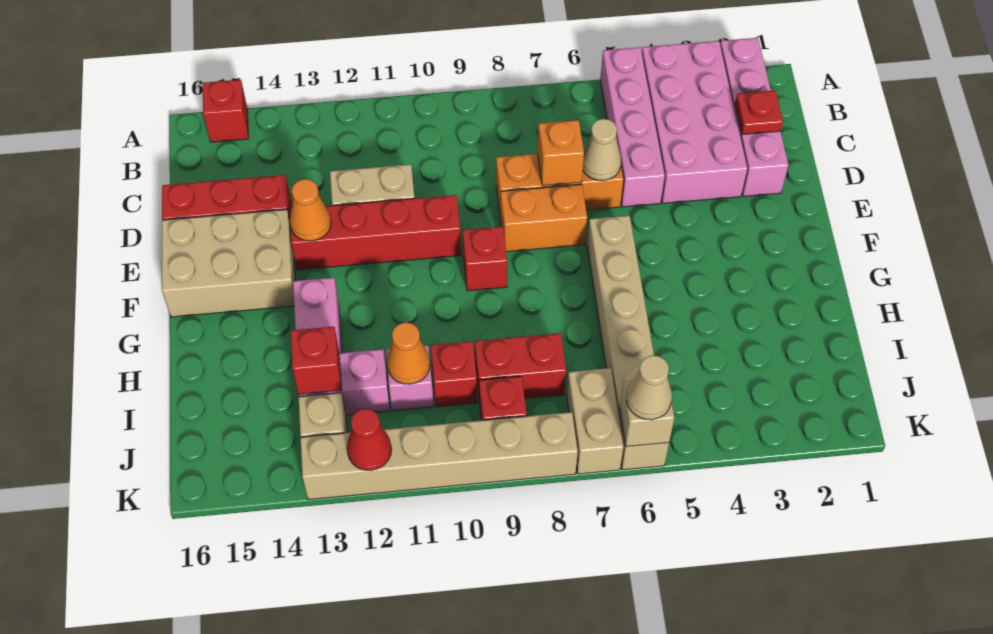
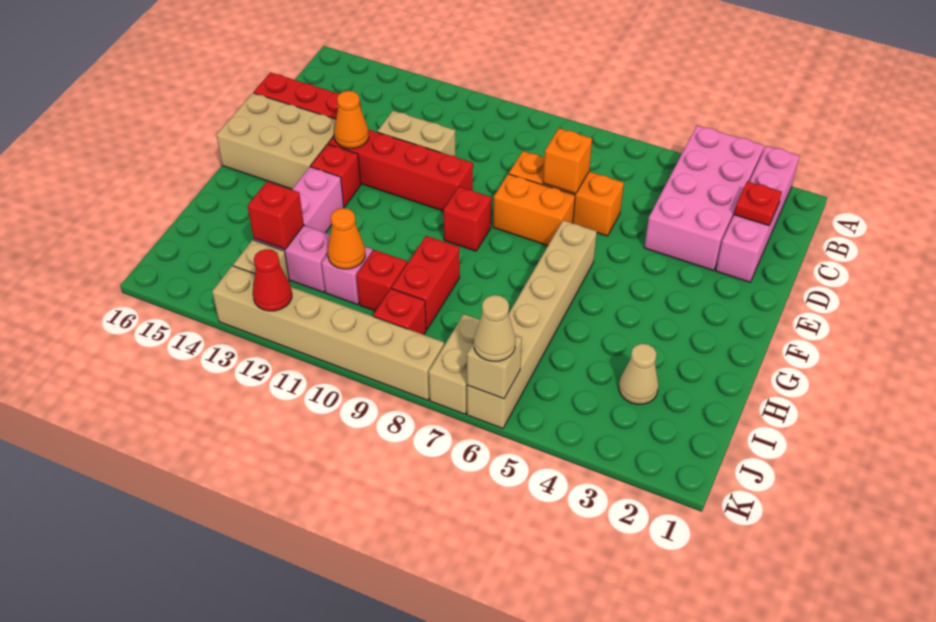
pink 1x4 brick [600,47,665,207] -> none
red 1x1 brick [203,80,248,142] -> red 1x1 brick moved to [311,144,361,207]
tan 1x1 cone [583,119,621,181] -> tan 1x1 cone moved to [619,344,659,405]
red 1x2 brick [475,333,566,402] -> red 1x2 brick turned to [392,236,460,329]

